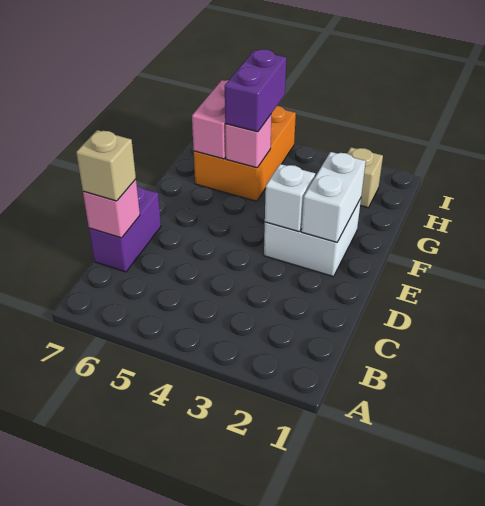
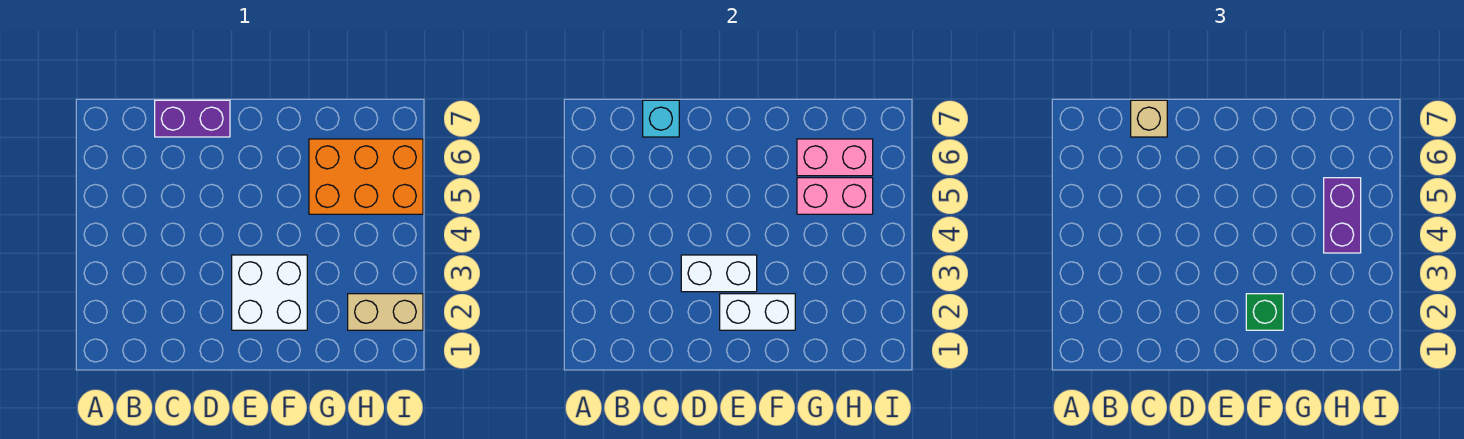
pink 1x1 brick [83,179,140,238] -> cyan 1x1 brick [643,100,679,137]
white 1x1 brick [265,164,315,232] -> white 1x2 brick [681,255,757,292]
none -> green 1x1 brick [1246,294,1283,330]
pink 1x1 brick [225,115,271,168] -> pink 1x2 brick [797,178,873,214]
purple 1x2 brick [225,49,286,132] -> purple 1x2 brick turned to [1324,178,1361,253]
tan 1x1 brick [347,147,383,208] -> tan 1x2 brick [348,294,423,330]

